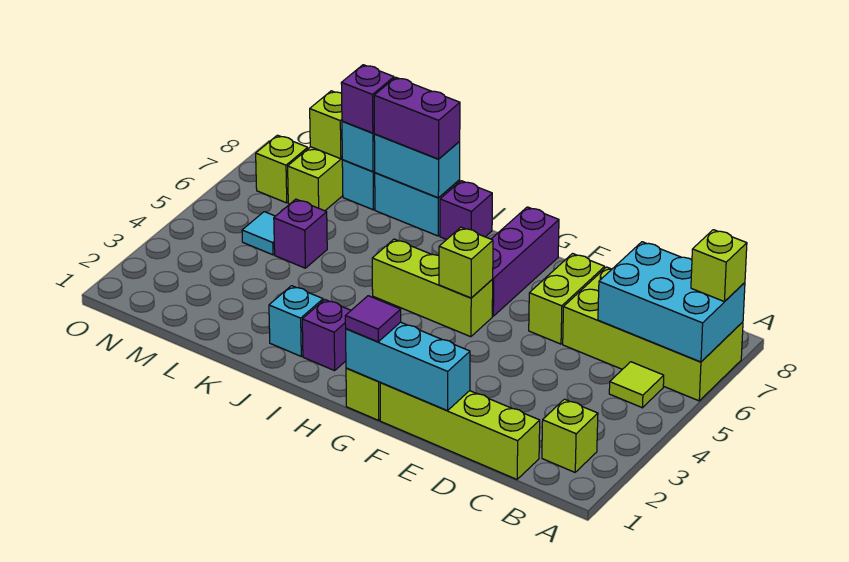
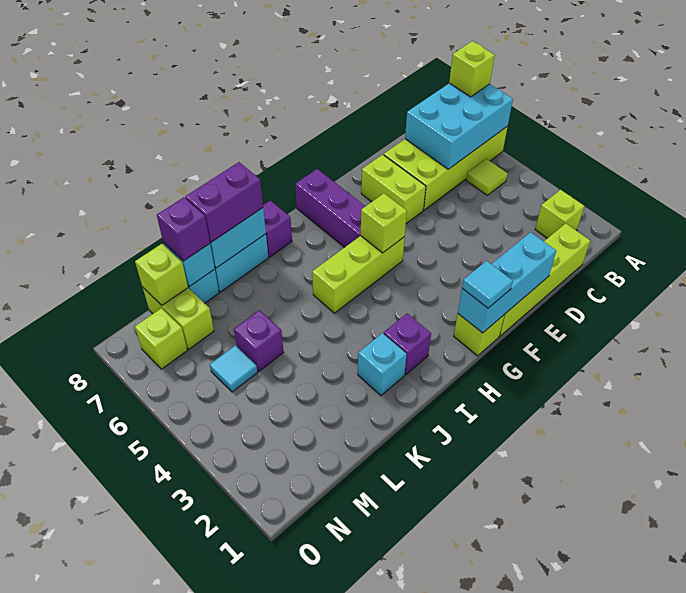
purple 1x1 tile [345,296,401,342] -> cyan 1x1 tile [462,261,513,308]

